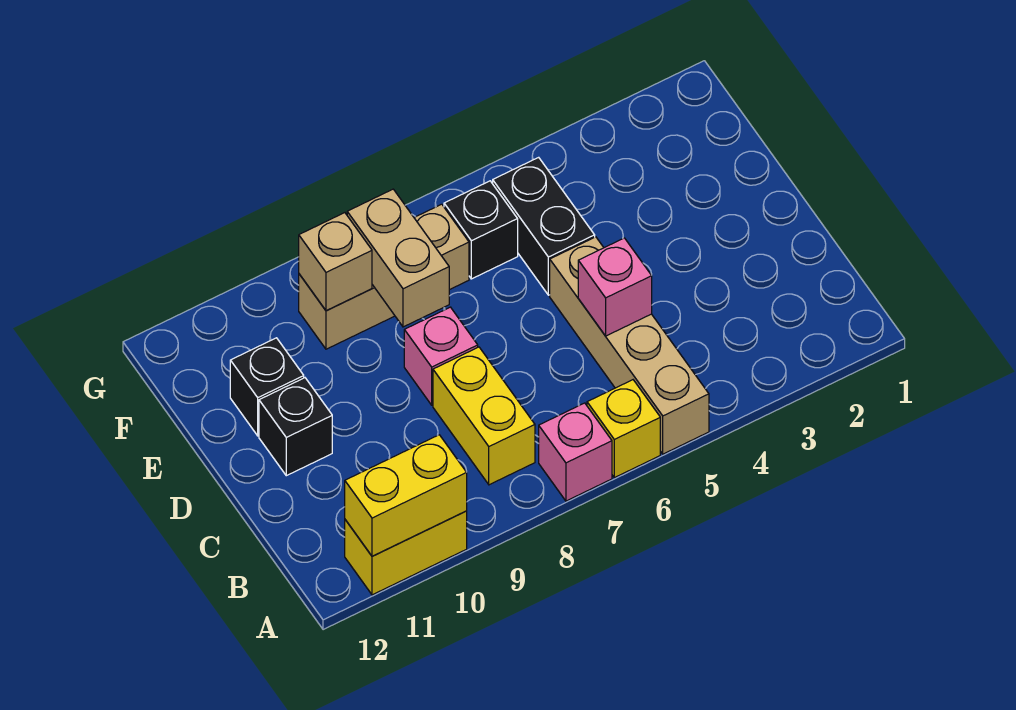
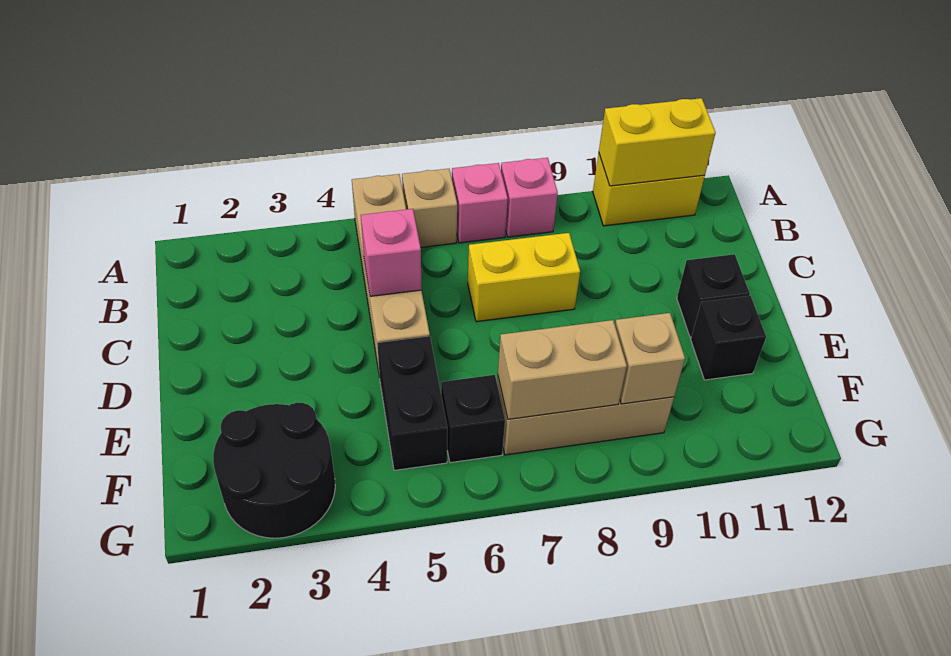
yellow 1x1 brick [587,380,660,478] -> tan 1x1 brick [402,169,457,247]
yellow 1x2 brick [433,347,535,485] -> yellow 1x2 brick turned to [468,233,580,322]
pink 1x1 brick [404,307,478,405] -> pink 1x1 brick moved to [501,158,558,237]
tan 1x2 brick [347,189,449,327] -> tan 1x2 brick turned to [498,320,627,419]
none -> black 2x2 round brick [213,403,335,538]

